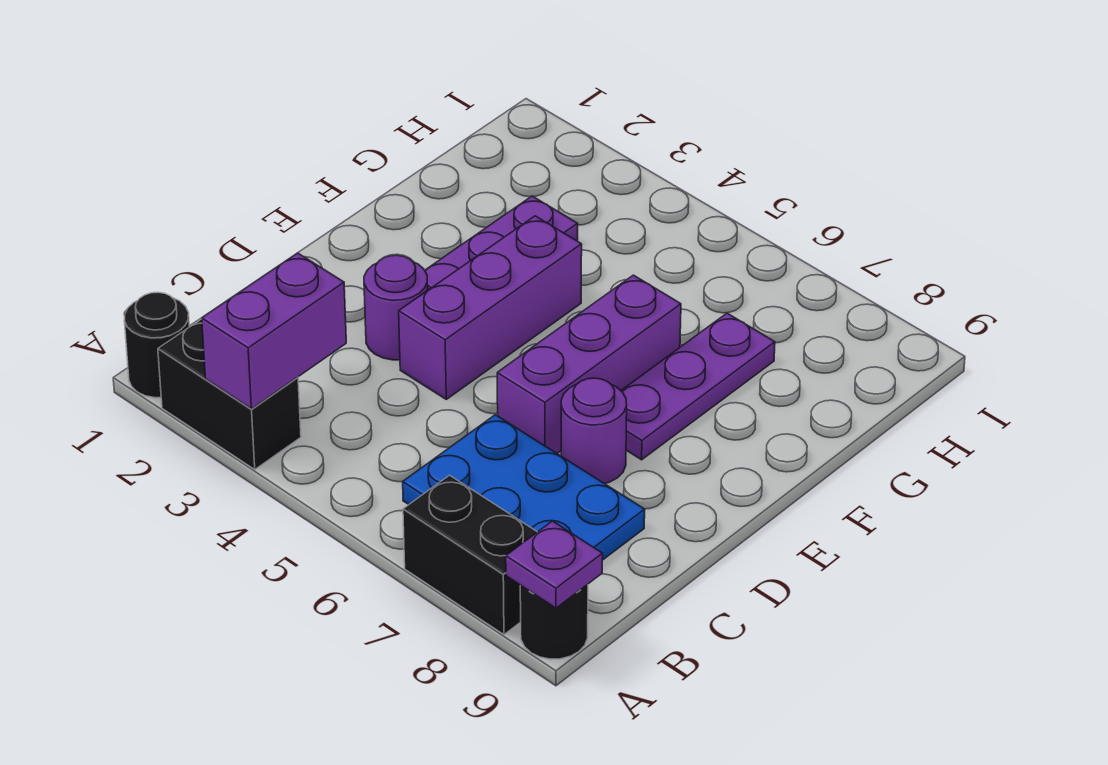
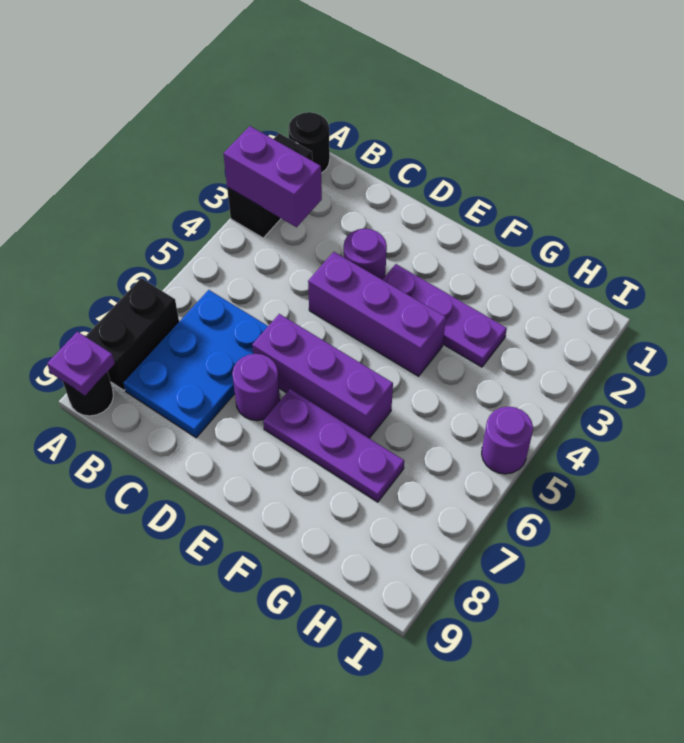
none -> purple 1x1 round brick [482,407,533,474]

